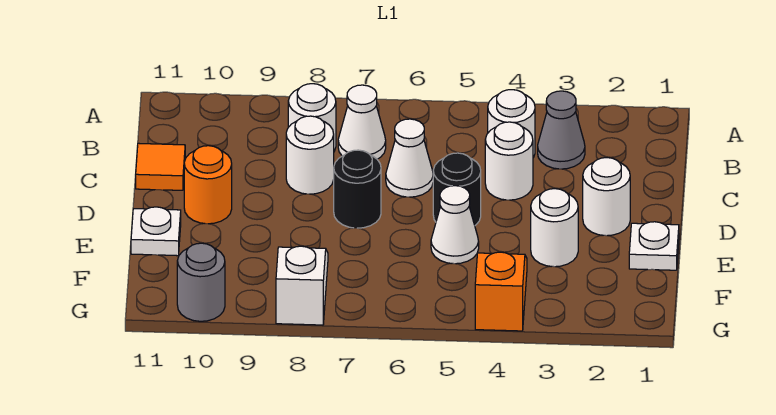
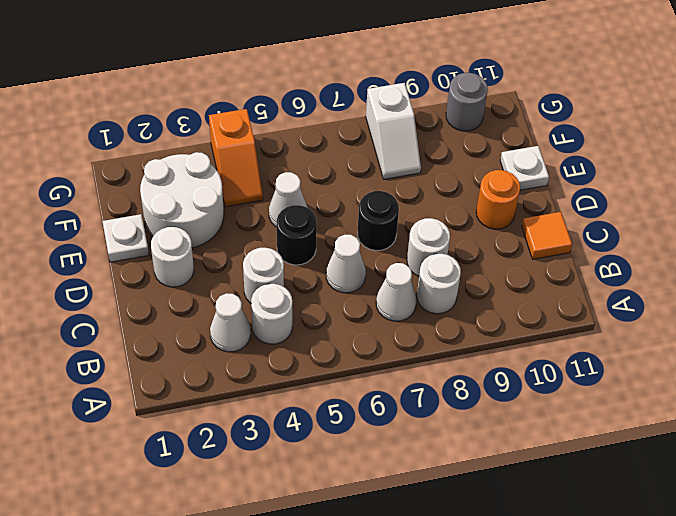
grey 1x1 cone [538,91,585,169] -> white 1x1 cone [210,293,251,352]
white 1x1 round brick [531,189,578,267] -> white 2x2 round brick [140,152,224,248]

